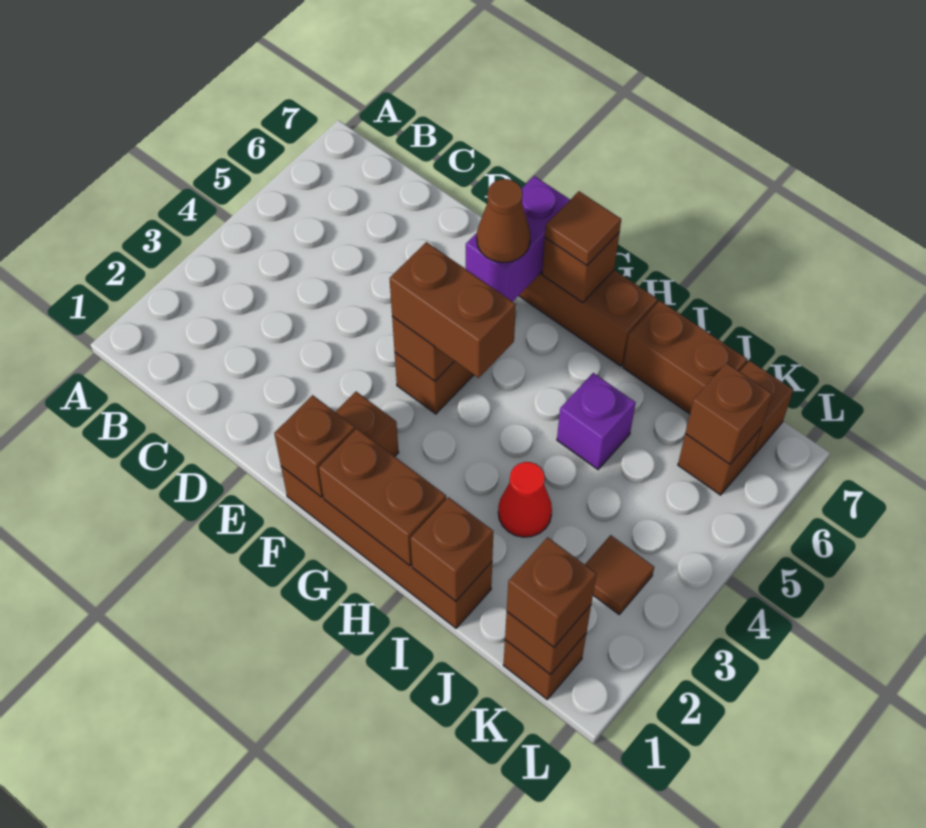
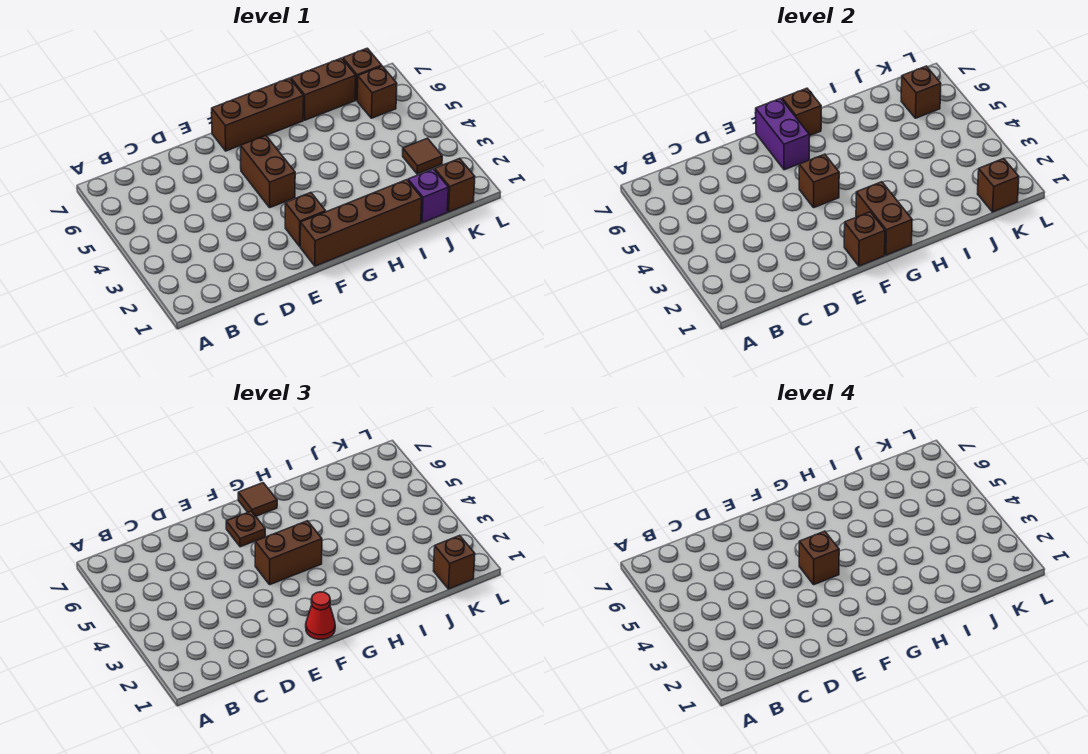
brown 1x1 cone [477,179,530,262] -> brown 1x1 plate [226,511,265,547]
brown 1x2 brick [319,429,446,566] -> brown 1x2 brick turned to [856,182,912,255]
brown 1x1 brick [410,497,493,601] -> brown 1x1 brick moved to [799,531,839,585]
red 1x1 cone [498,462,552,537] -> red 1x1 cone moved to [306,592,335,639]
purple 1x1 brick [557,373,636,469] -> purple 1x1 brick moved to [408,169,448,223]

